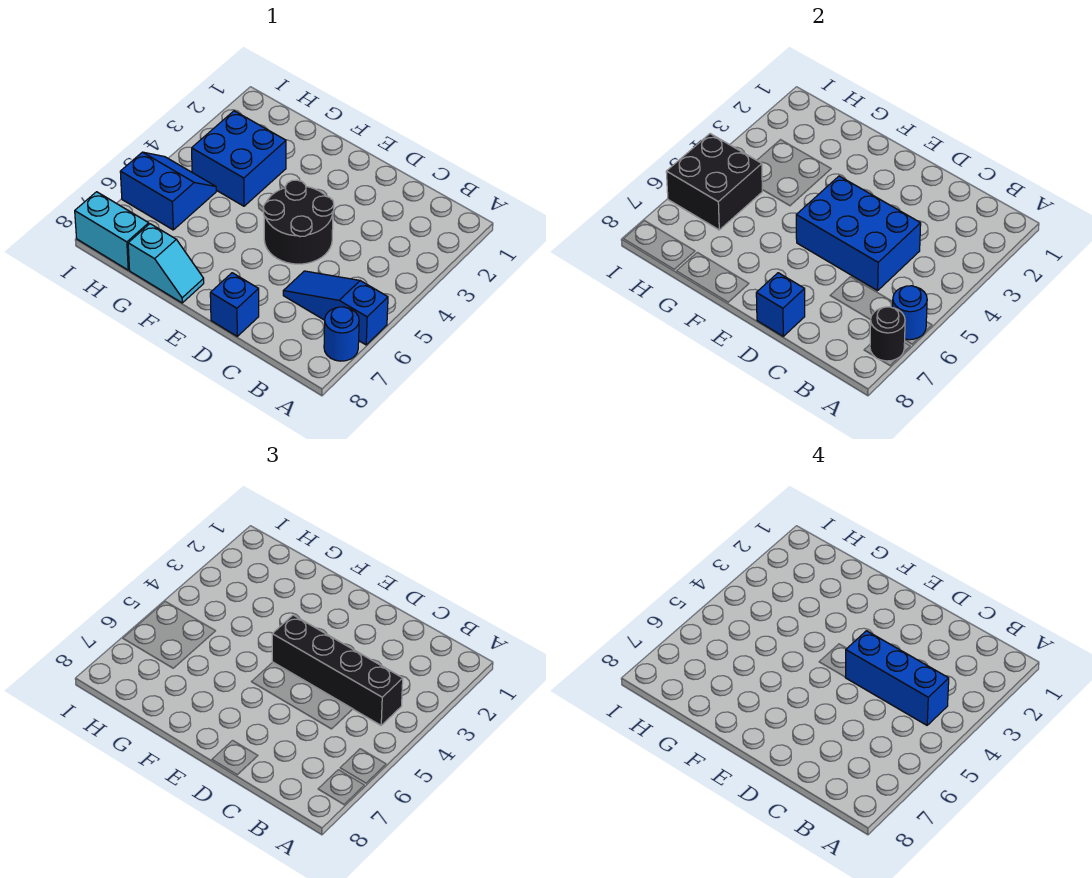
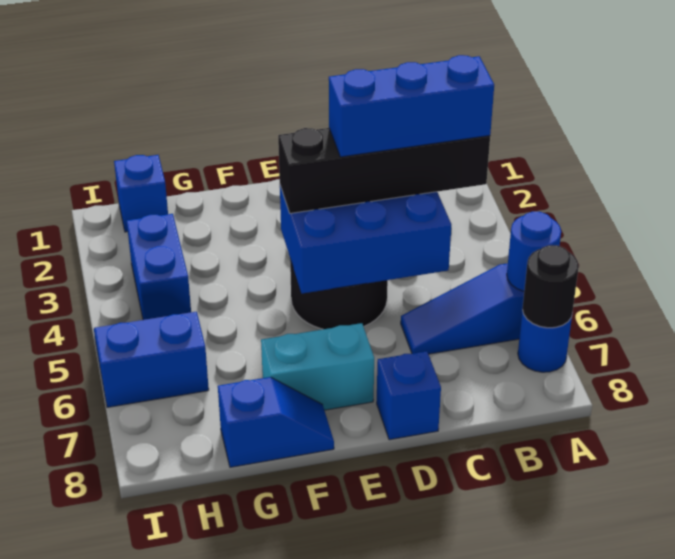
blue 1x1 brick [756,273,805,336] -> blue 1x1 brick moved to [114,155,168,232]
cyan 1x2 slope [128,224,204,303] -> blue 1x2 slope [218,377,334,467]
blue 2x2 brick [192,111,286,206] -> blue 1x2 brick [127,214,191,320]
black 2x2 brick [666,134,762,230] -> none
cyan 1x2 brick [75,192,149,270] -> cyan 1x2 brick moved to [261,323,374,410]

